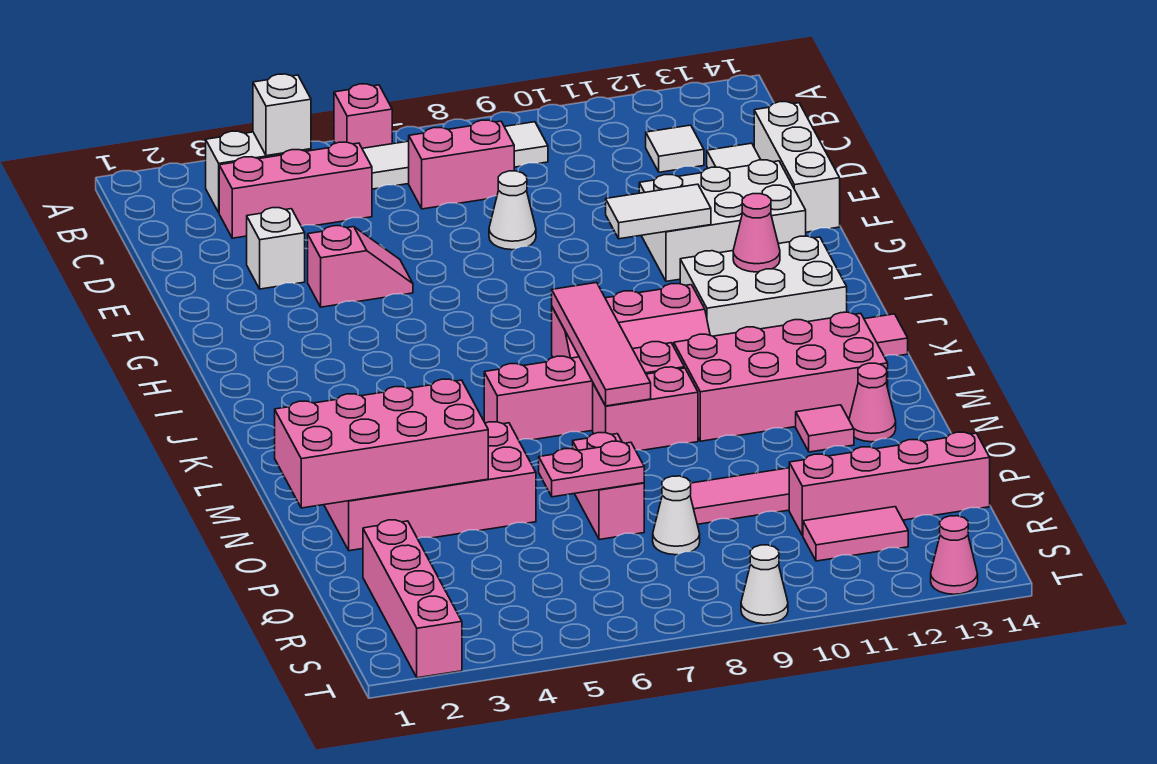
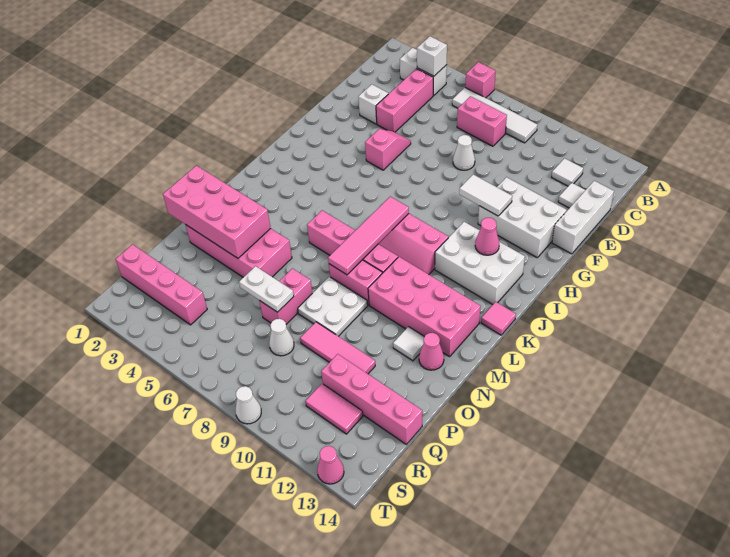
pink 1x3 brick [219,142,372,238] -> pink 1x3 brick turned to [376,69,433,132]
pink 1x2 slope [308,226,413,307] -> pink 1x2 slope turned to [365,129,411,170]
none -> white 2x2 plate [298,277,368,336]
pink 1x1 tile [796,405,854,452] -> white 1x1 tile [393,327,424,361]
pink 1x2 plate [539,441,644,497] -> white 1x2 plate [239,266,294,312]
pink 1x4 brick [363,520,462,678] -> pink 1x4 brick turned to [116,245,207,325]

